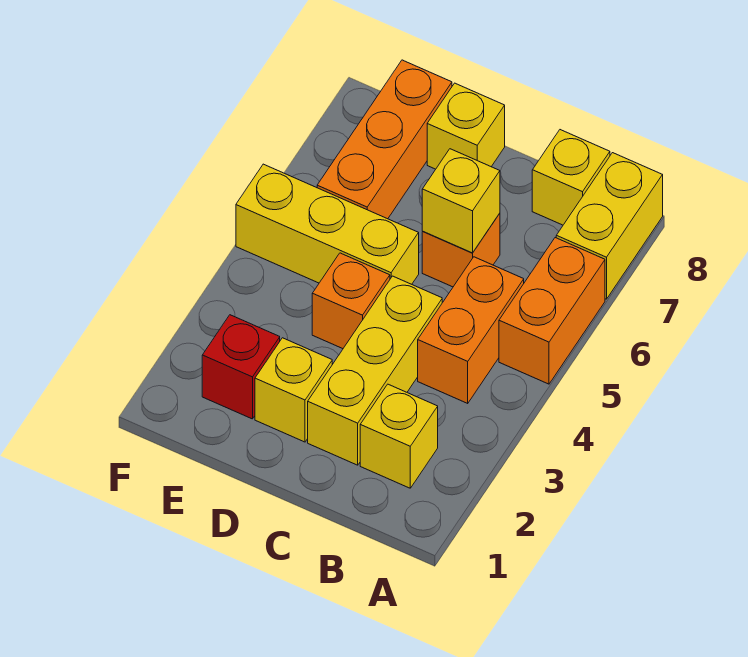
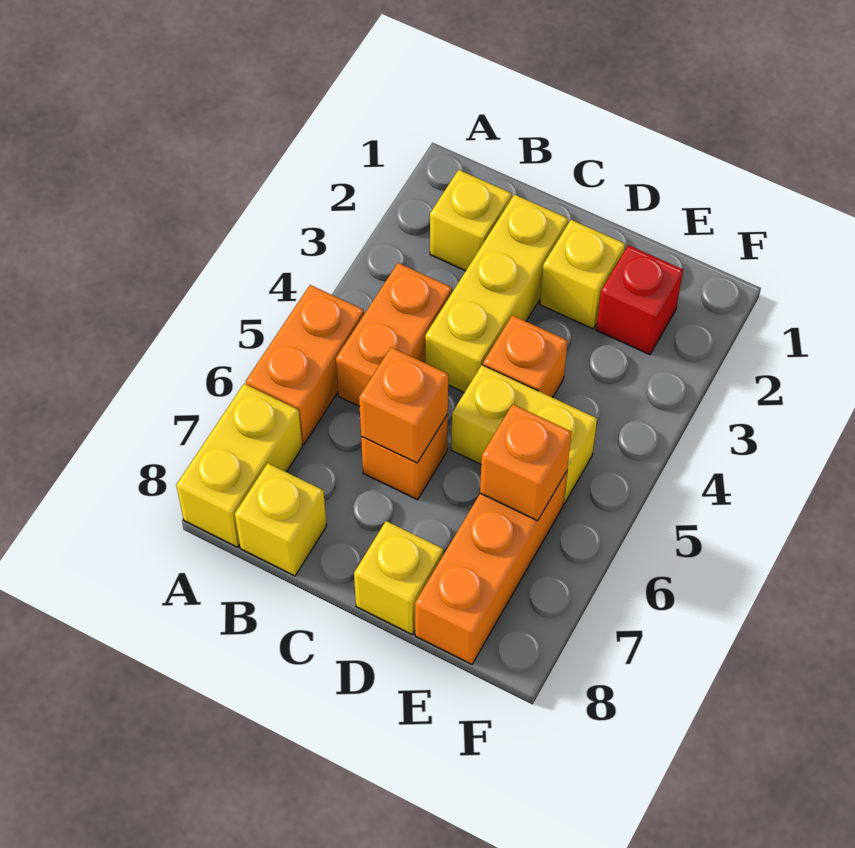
yellow 1x1 brick [422,149,500,253] -> orange 1x1 brick [359,347,448,463]
yellow 1x3 brick [236,164,419,284] -> yellow 1x2 brick [451,365,597,504]
none -> orange 1x1 brick [480,404,571,521]

